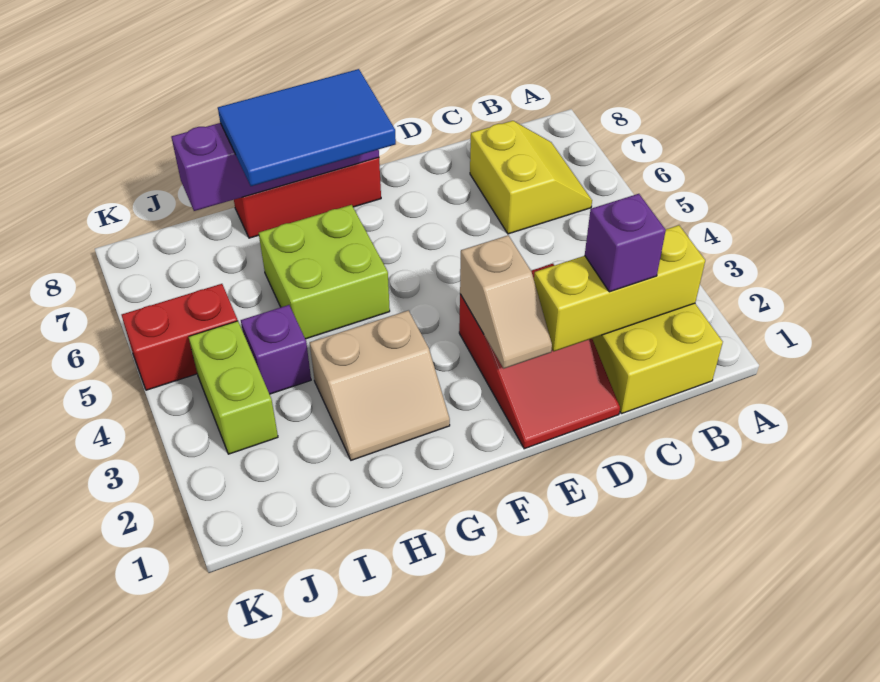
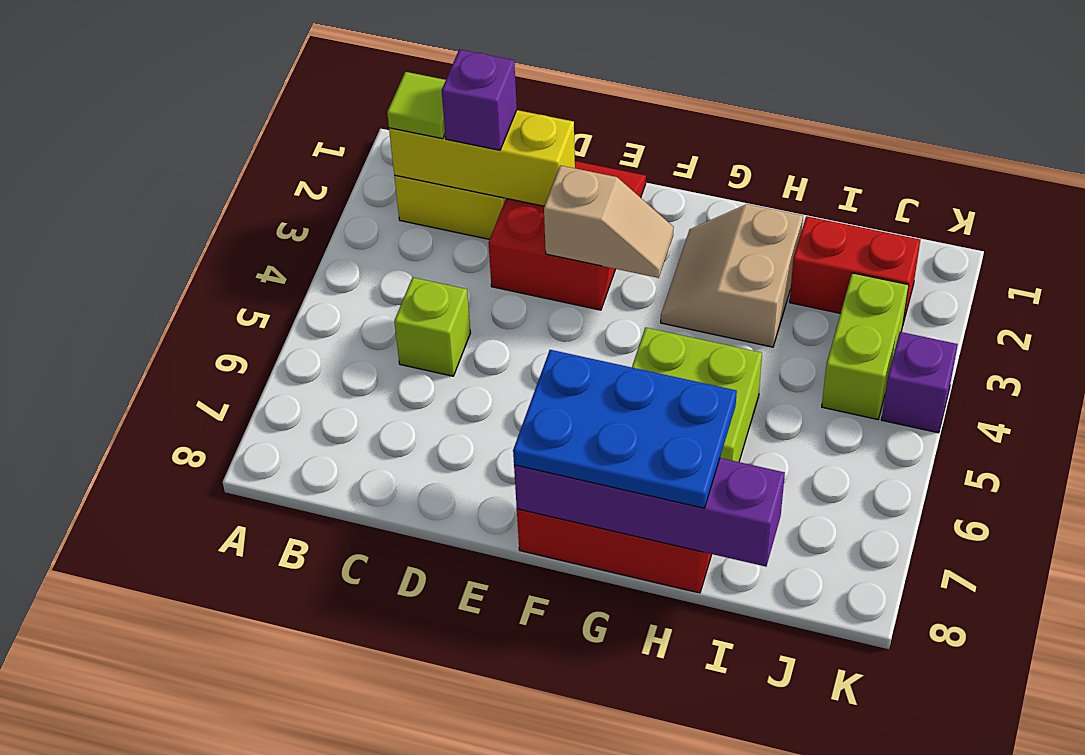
none -> lime 1x1 tile [387,72,446,139]
yellow 2x2 slope [470,121,592,234] -> none
none -> lime 1x1 brick [394,277,471,376]
tan 1x2 slope [460,235,552,368] -> tan 1x2 slope turned to [544,165,674,278]
blue 2x3 tile [218,69,396,186] -> blue 2x3 plate [513,350,737,508]
tan 2x2 slope [310,310,450,460] -> tan 2x2 slope turned to [661,204,803,347]
purple 1x1 brick [241,305,311,394] -> purple 1x1 brick moved to [881,332,958,433]
red 1x2 brick [122,284,238,390] -> red 1x2 brick moved to [790,216,920,323]

